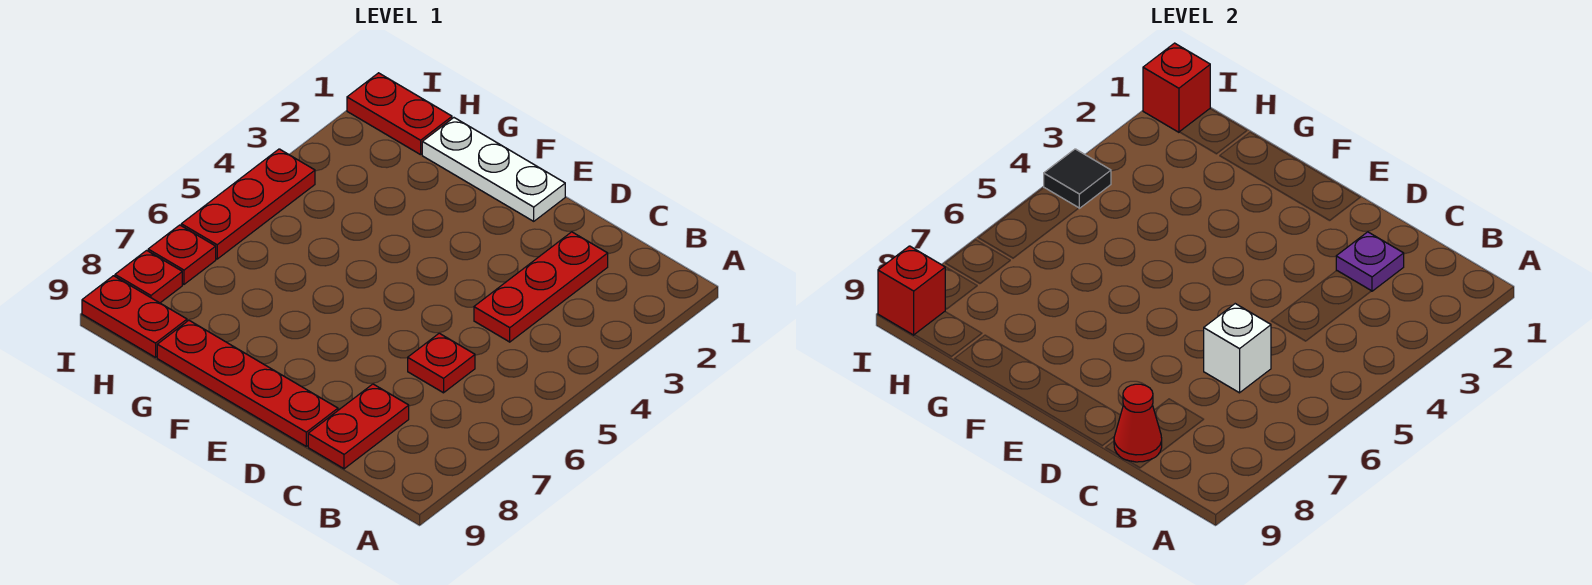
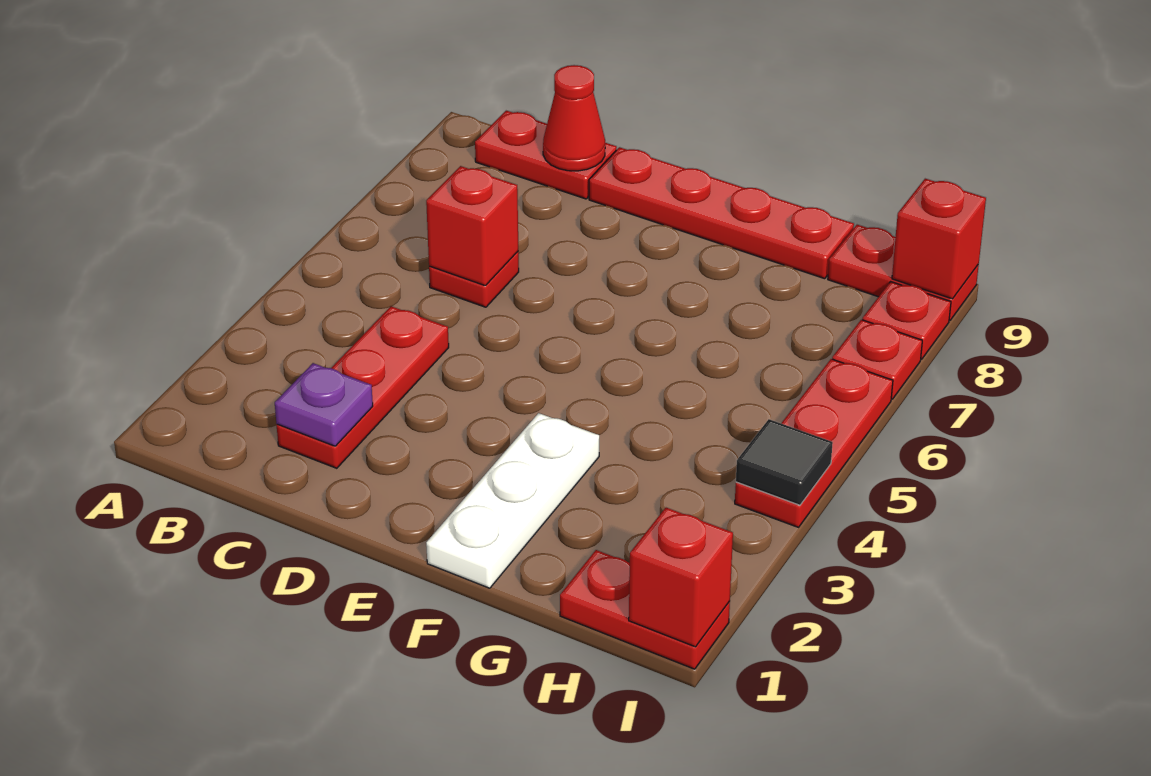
white 1x1 brick [1204,304,1271,393] -> red 1x1 brick [426,166,518,286]
red 1x2 plate [308,384,409,469] -> red 1x2 plate turned to [475,111,617,199]
white 1x3 plate [422,118,565,221] -> white 1x3 plate turned to [426,413,599,588]

